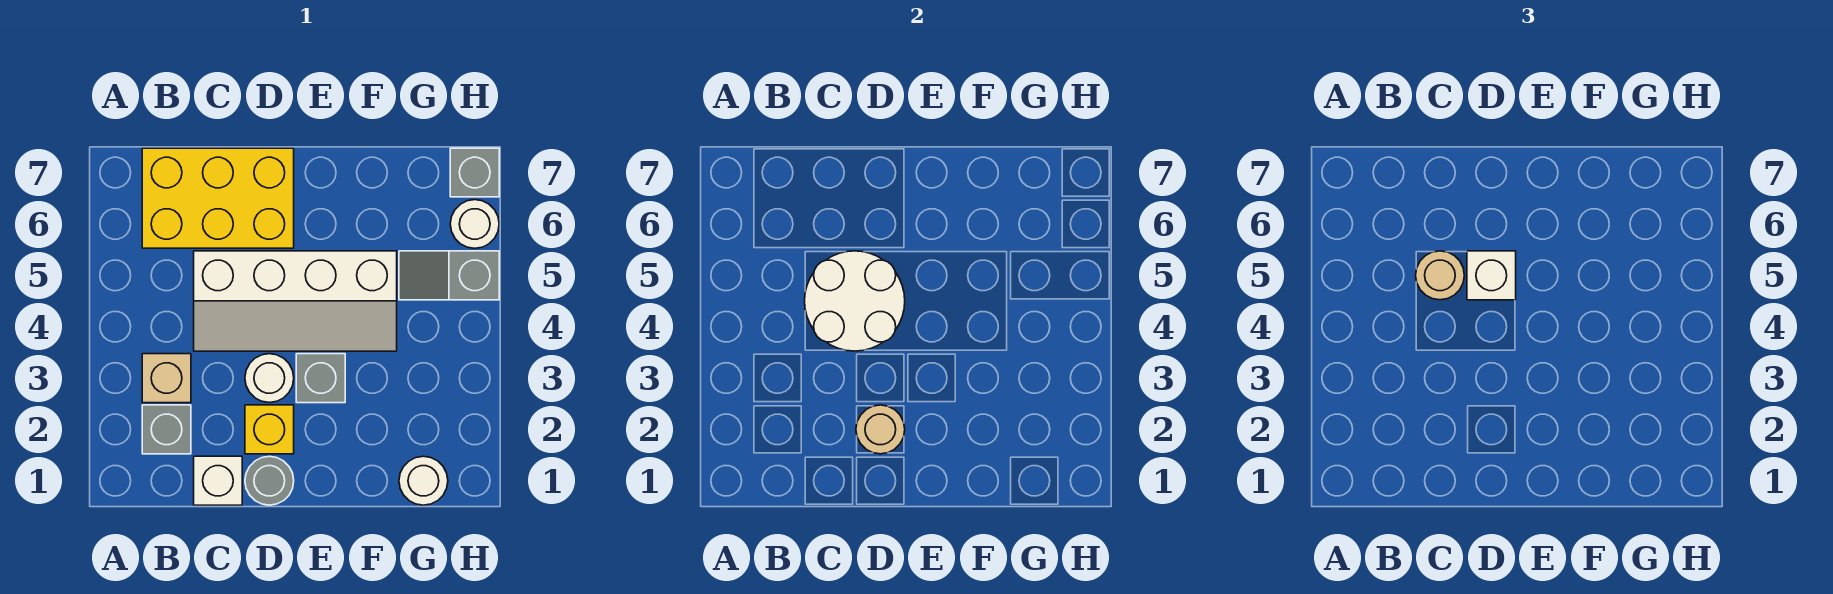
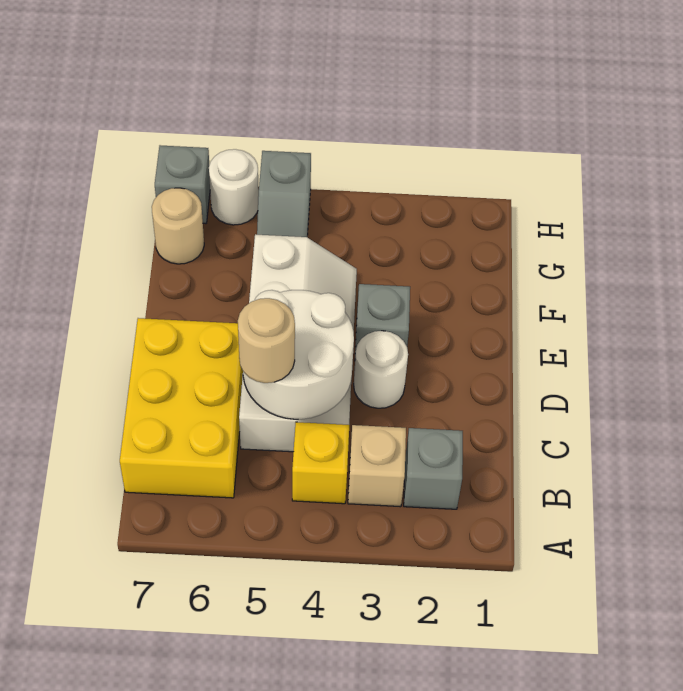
white 1x1 brick [194,456,242,505] -> none
grey 1x1 round brick [245,456,294,505] -> none
yellow 1x1 brick [245,405,294,454] -> yellow 1x1 brick moved to [292,422,349,504]
tan 1x1 round brick [856,405,905,454] -> tan 1x1 round brick moved to [152,188,204,264]
white 1x1 brick [1467,251,1516,300] -> none
white 1x1 round brick [399,456,448,505] -> none

